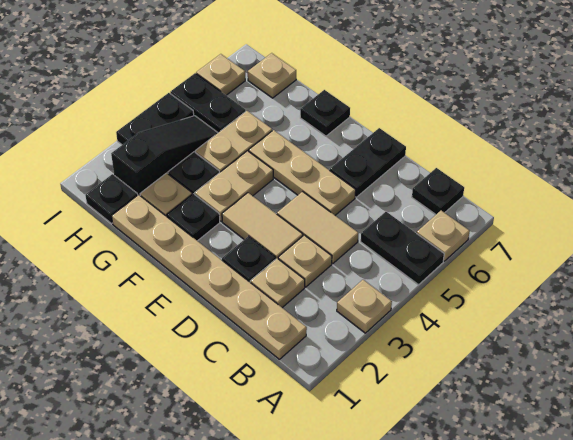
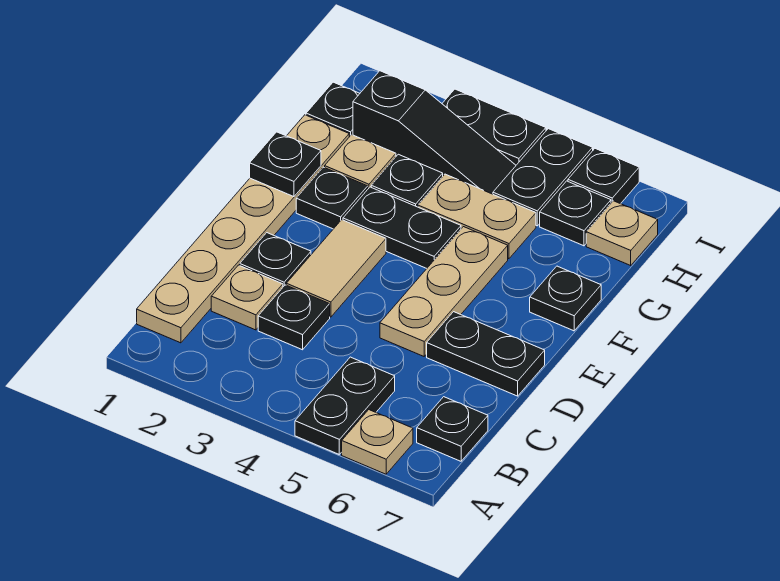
tan 1x1 plate [337,280,392,333] -> none
tan 1x1 plate [278,235,332,287] -> black 1x1 plate [258,285,330,350]
tan 1x2 tile [277,192,359,264] -> none
none -> black 1x1 plate [250,132,321,197]
tan 1x2 plate [195,151,273,221] -> black 1x2 plate [343,187,461,268]
none -> black 1x1 plate [540,181,611,246]
tan 1x1 plate [196,54,245,95] -> black 1x1 plate [568,149,639,204]

